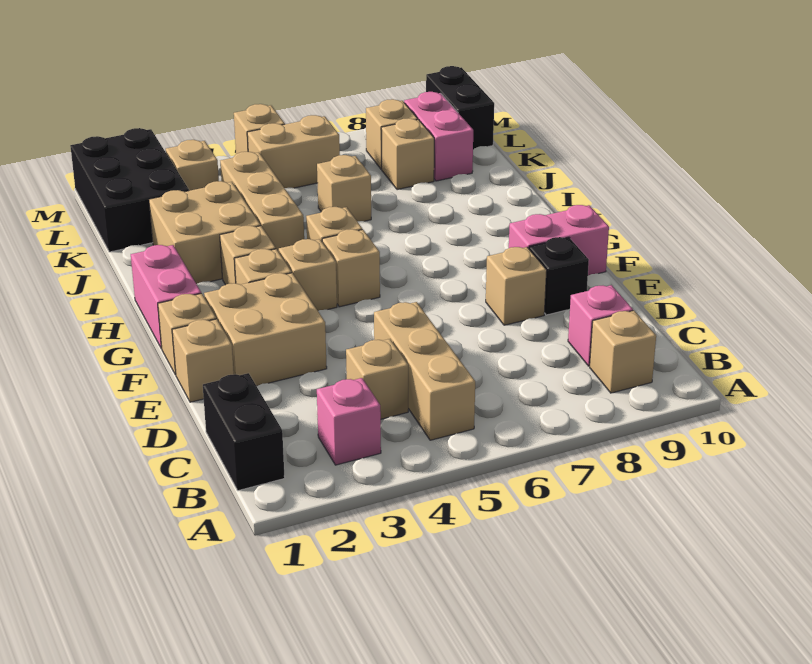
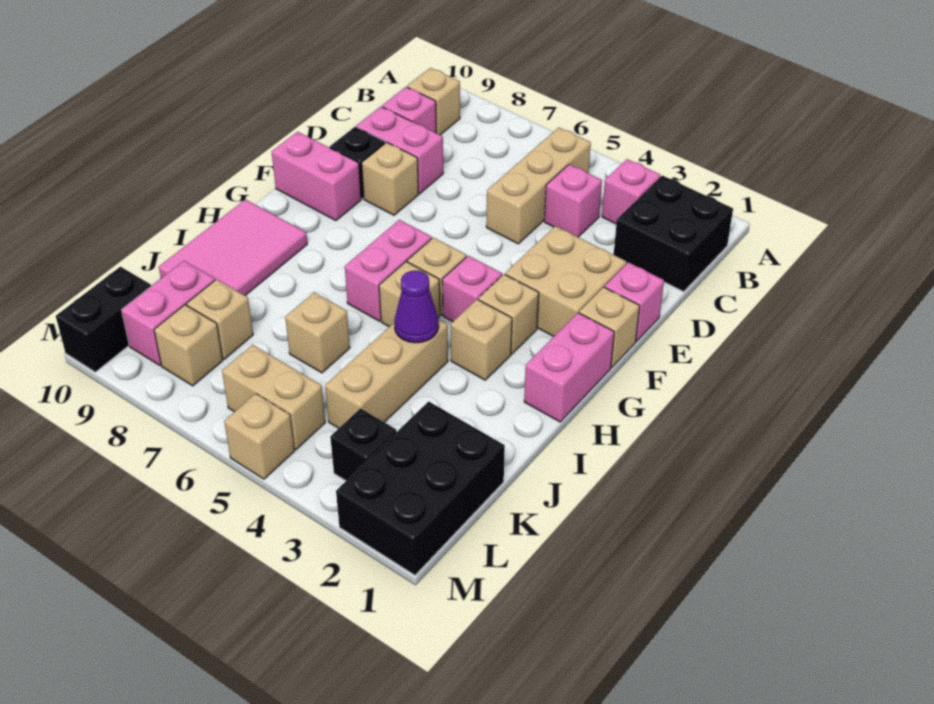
black 1x2 brick [203,373,285,491] -> black 2x2 brick [614,176,733,292]
tan 1x1 brick [346,339,408,419] -> pink 1x1 brick [544,164,602,237]
none -> pink 1x2 brick [356,107,443,194]
tan 1x1 brick [172,319,234,402] -> pink 1x1 brick [605,262,664,341]
tan 1x1 brick [279,239,337,311] -> pink 1x1 brick [442,256,502,322]
none -> pink 1x2 brick [345,220,432,321]
none -> pink 2x3 tile [159,199,307,295]
tan 2x2 brick [149,181,261,284] -> none
none -> purple 1x1 cone [394,270,439,343]
tan 1x1 brick [166,140,219,191] -> black 1x1 brick [330,408,396,481]

